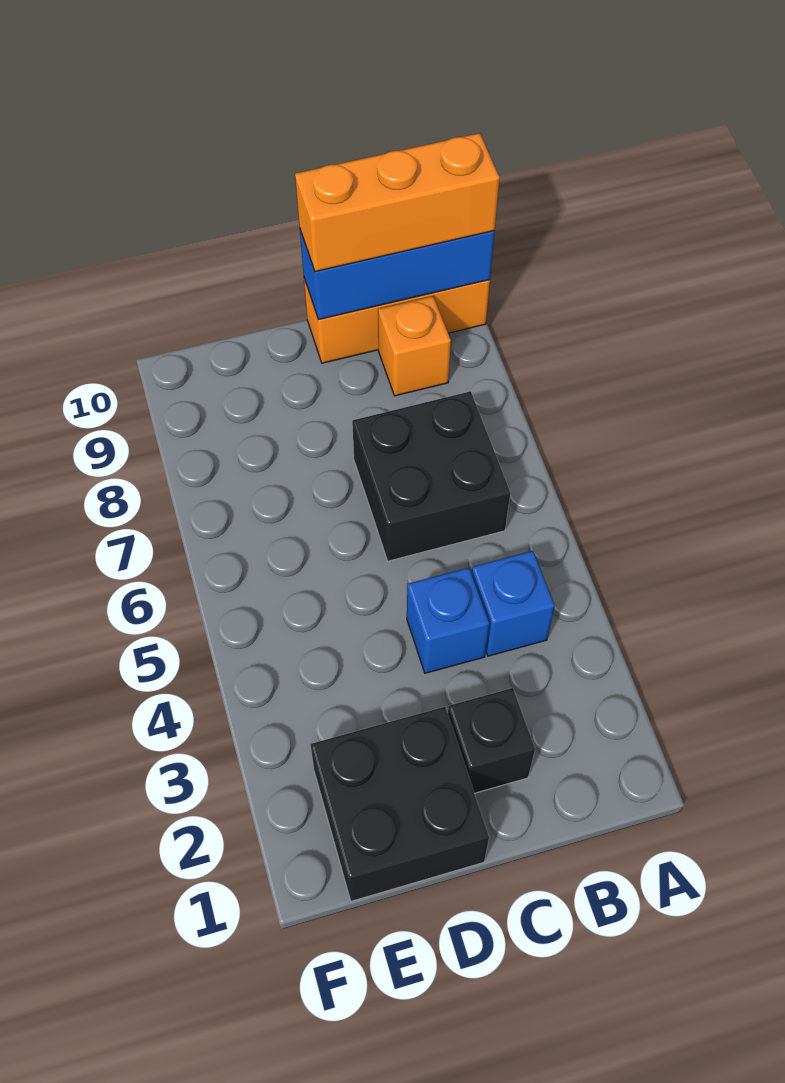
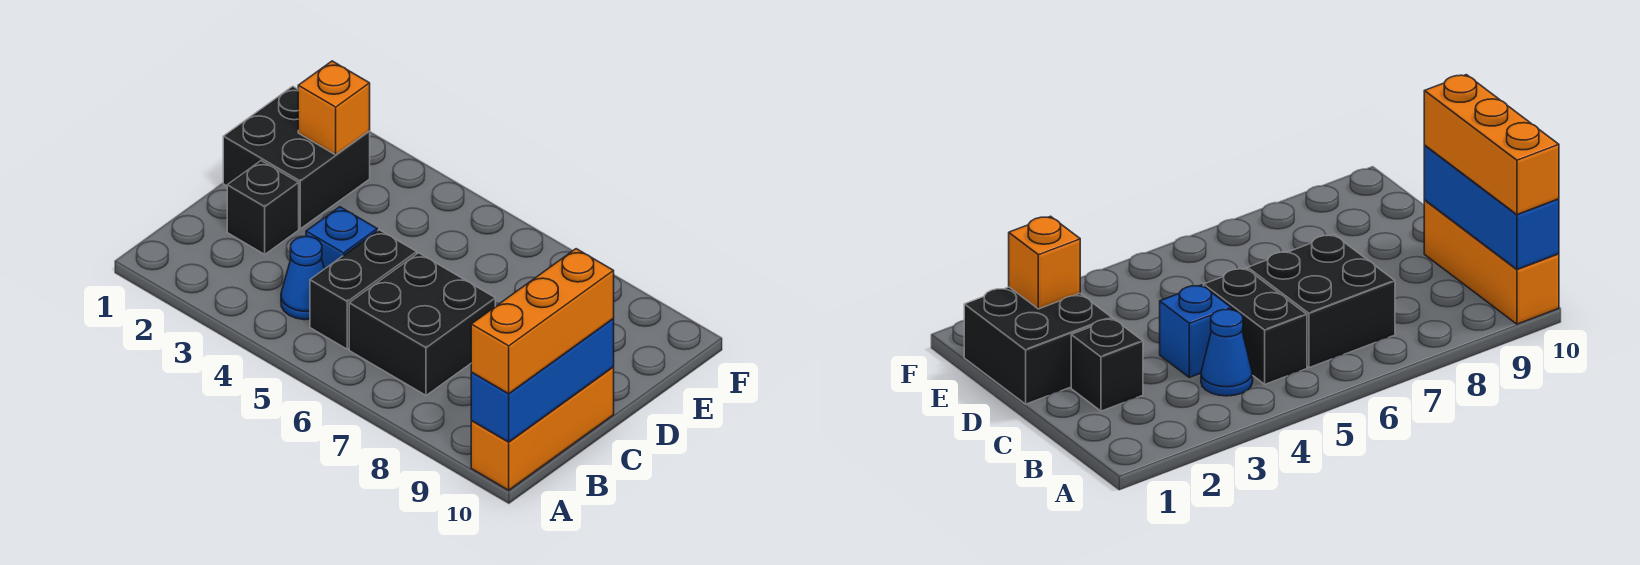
blue 1x1 brick [471,551,555,656] -> blue 1x1 cone [281,237,324,320]
none -> black 1x2 brick [310,230,417,349]
orange 1x1 brick [378,296,451,396] -> orange 1x1 brick moved to [298,61,370,155]

